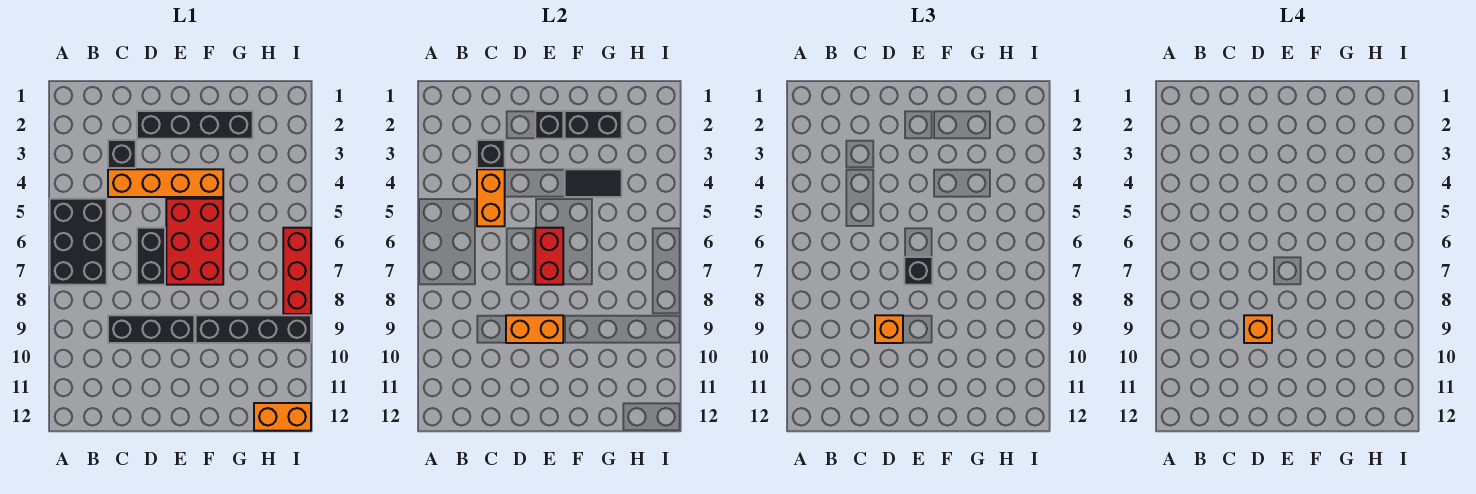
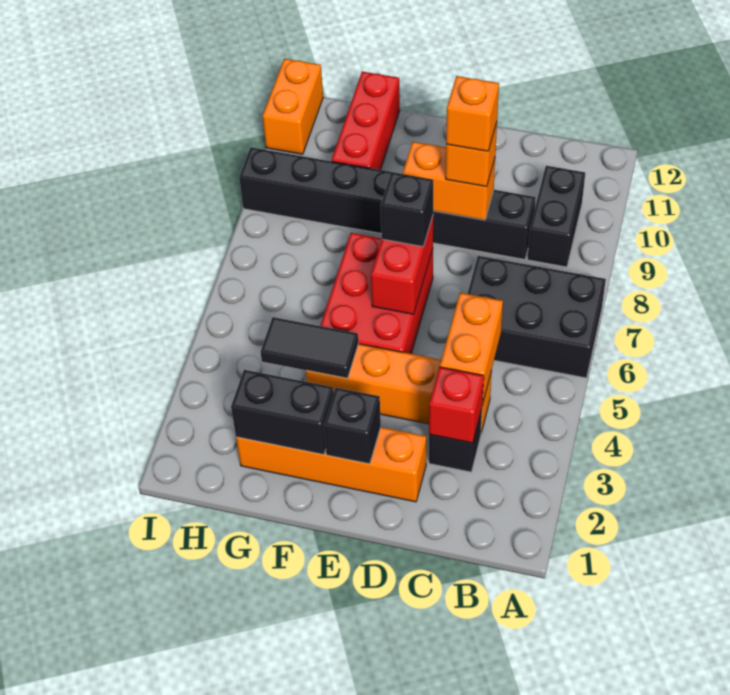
black 2x3 brick [50,199,107,285] -> black 2x3 brick turned to [468,256,606,378]
black 1x1 brick [477,140,505,168] -> red 1x1 brick [429,367,484,443]
black 1x4 brick [137,111,253,139] -> orange 1x4 brick [236,427,426,502]
black 1x2 brick [137,228,165,285] -> black 1x2 brick moved to [527,166,585,267]
orange 1x2 brick [254,403,311,431] -> orange 1x2 brick turned to [263,59,323,154]
red 1x3 brick [283,228,311,314] -> red 1x3 brick moved to [331,72,400,170]

